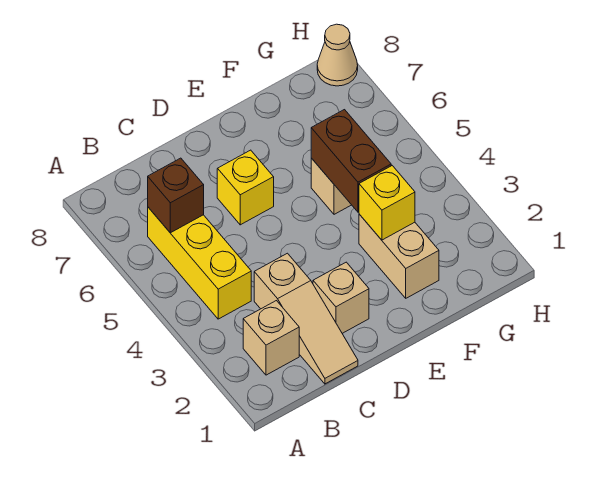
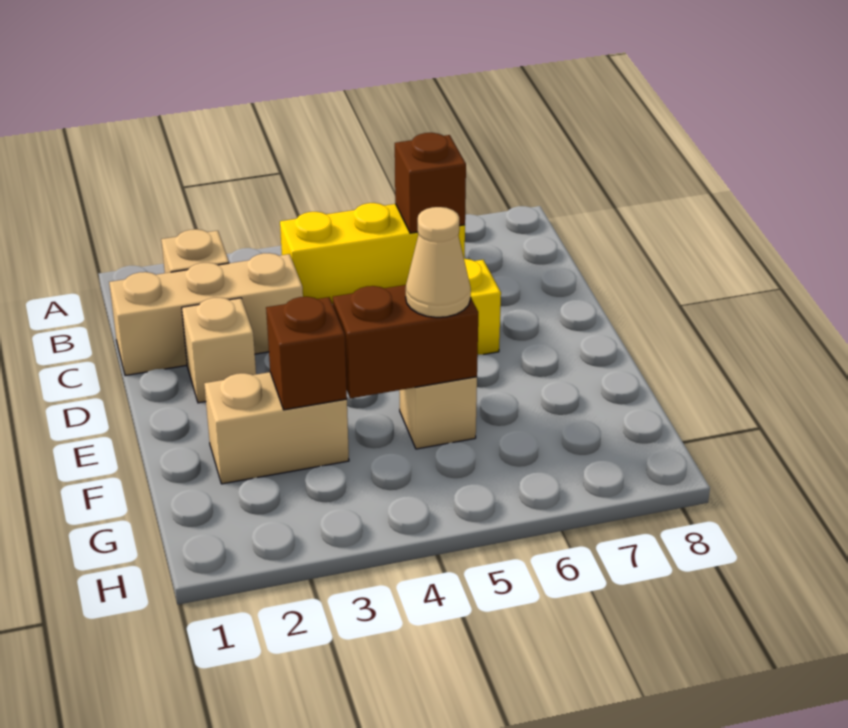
tan 1x3 slope [254,253,358,384] -> tan 1x3 brick [109,253,303,376]
yellow 1x1 brick [359,166,415,240] -> brown 1x1 brick [266,297,347,410]
tan 1x1 cone [317,24,358,86] -> tan 1x1 cone moved to [406,207,471,317]

